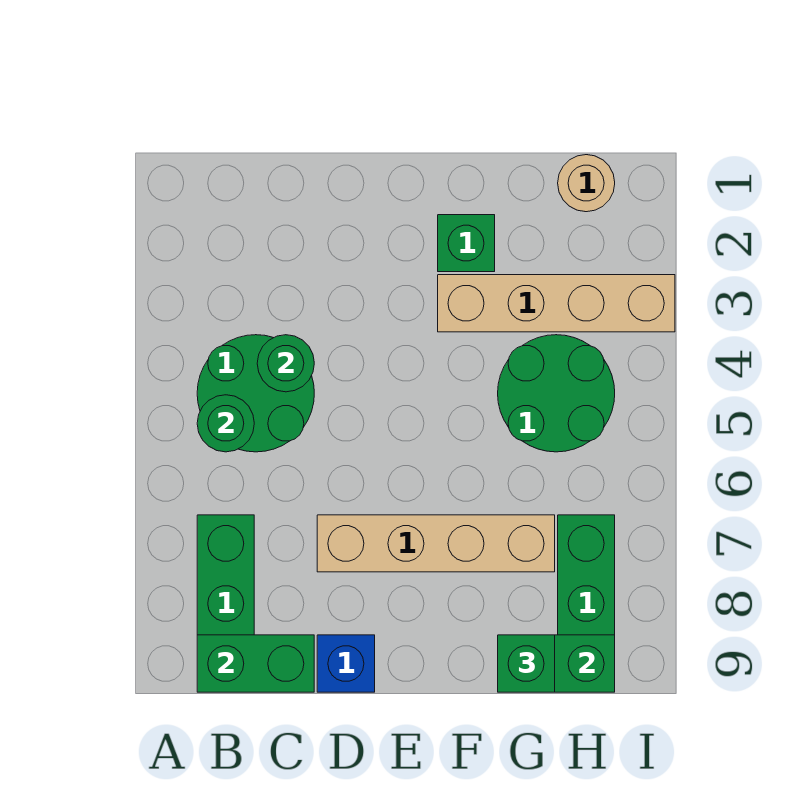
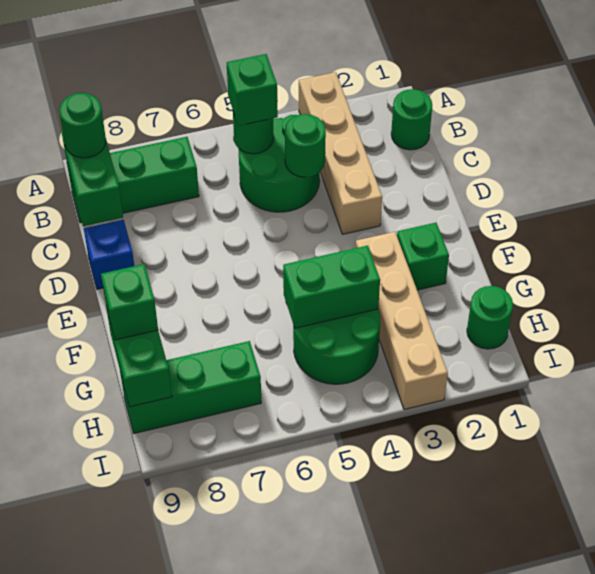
none -> green 1x1 round brick [391,89,432,150]
none -> green 1x1 brick [227,54,278,126]
none -> green 1x1 round brick [59,93,106,158]
tan 1x4 brick [317,515,555,572] -> tan 1x4 brick moved to [299,72,382,234]
none -> green 1x2 brick [283,246,380,328]
tan 1x1 round brick [558,155,615,212] -> green 1x1 round brick [467,286,513,349]

